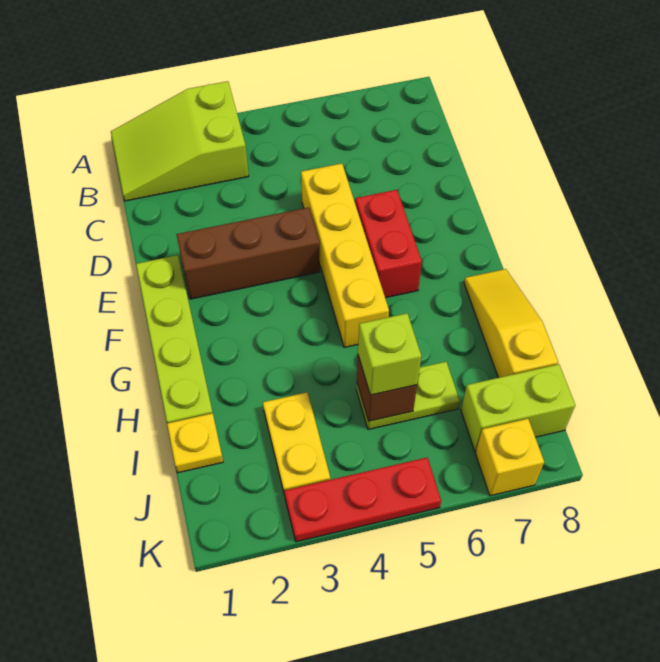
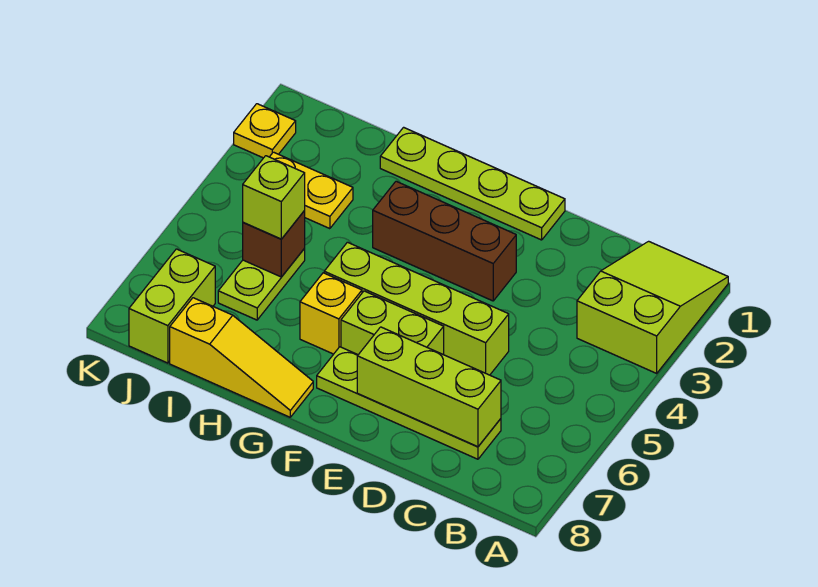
none -> lime 1x4 plate [317,347,501,459]
none -> lime 1x3 brick [357,327,501,447]
yellow 1x4 brick [301,164,389,347] -> lime 1x4 brick [324,242,509,375]
brown 1x3 brick [176,207,320,299] -> brown 1x3 brick turned to [373,181,516,301]
red 1x2 brick [355,190,422,298] -> lime 1x2 brick [341,291,444,355]
yellow 1x1 plate [167,413,223,473] -> yellow 1x1 plate moved to [234,104,296,158]
red 1x3 plate [284,457,441,542] -> none
yellow 1x1 brick [475,419,544,496] -> yellow 1x1 brick moved to [300,273,362,354]

